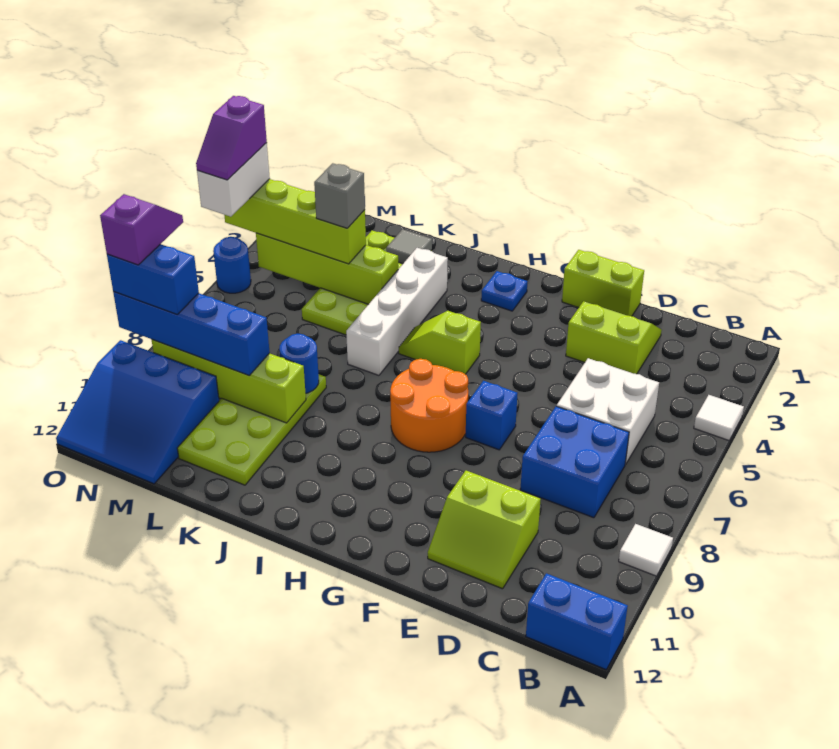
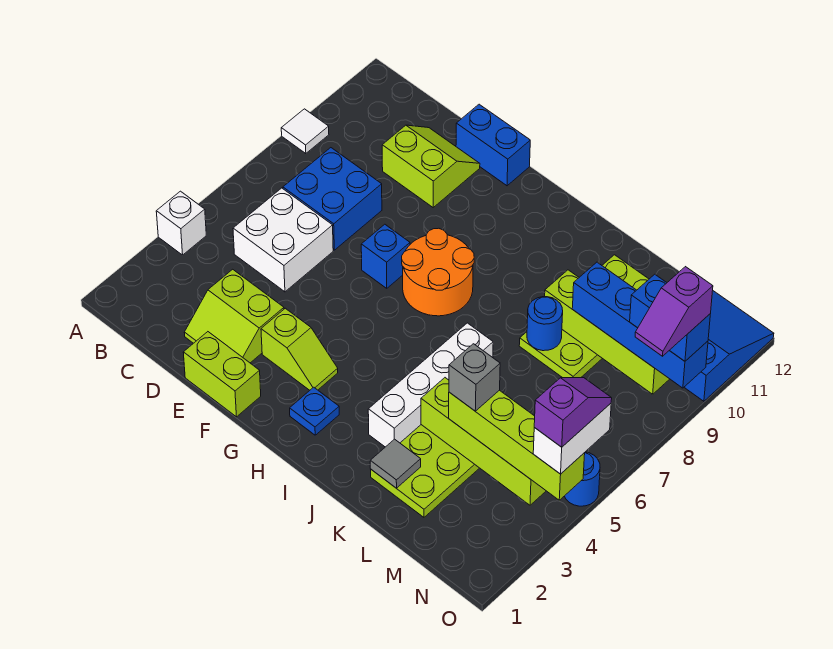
white 1x1 tile [694,395,744,440] -> white 1x1 brick [156,191,206,255]
blue 1x2 brick [526,573,628,669] -> blue 1x2 brick moved to [456,104,530,186]
lime 1x2 slope [399,311,481,374] -> lime 1x2 slope moved to [261,308,338,390]

